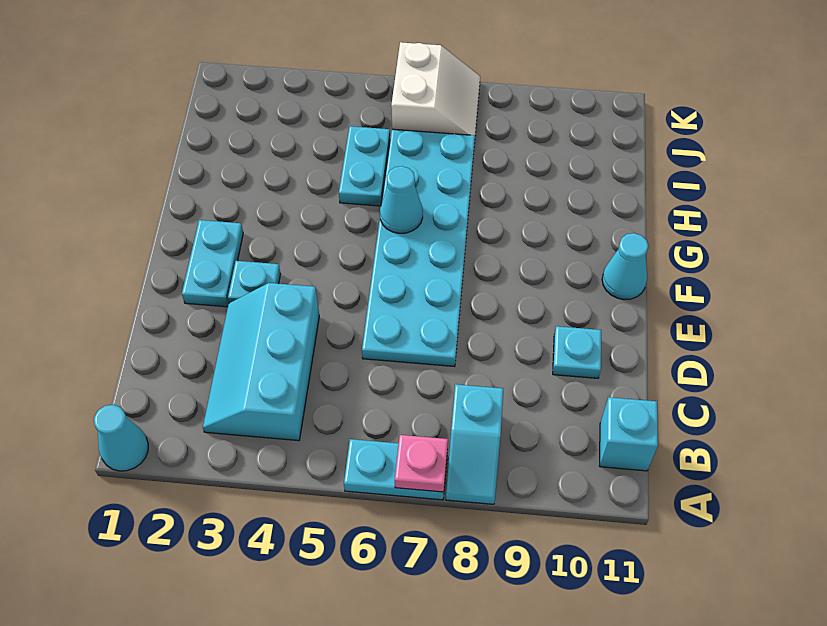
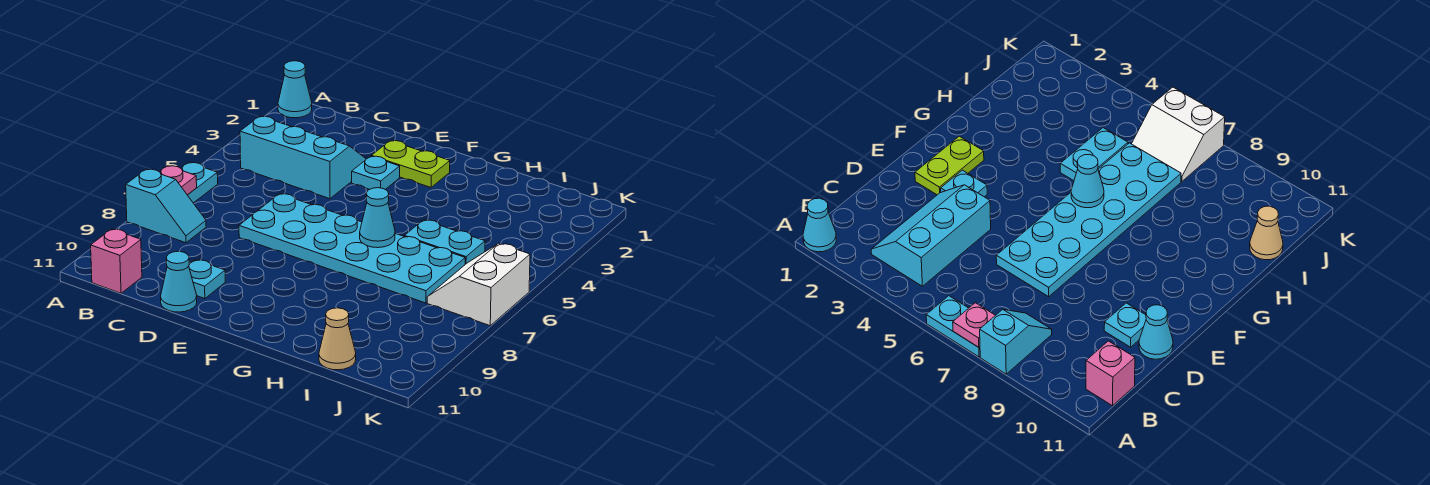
cyan 1x2 slope [446,384,503,504] -> cyan 1x2 slope turned to [126,169,206,243]
cyan 1x1 brick [600,397,658,471] -> pink 1x1 brick [91,229,142,293]
cyan 1x2 plate [182,220,243,307] -> lime 1x2 plate [371,141,450,187]
cyan 1x1 cone [602,233,648,300] -> cyan 1x1 cone moved to [161,251,197,312]
none -> tan 1x1 cone [319,308,356,370]
white 2x2 slope [391,42,480,135] -> white 2x2 slope turned to [427,243,530,326]

